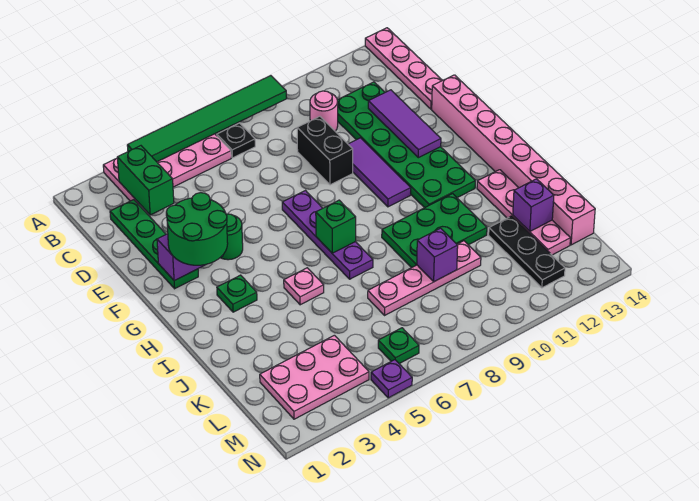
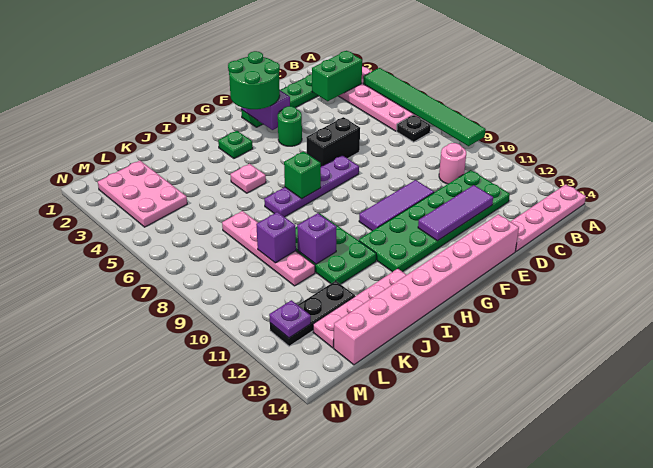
black 1x2 brick [297,116,353,185] -> black 1x2 brick moved to [306,117,360,167]
purple 1x1 brick [513,179,554,231] -> purple 1x1 brick moved to [297,213,337,264]
green 1x1 plate [378,328,419,364] -> none
purple 1x1 plate [371,360,412,398] -> purple 1x1 plate moved to [269,300,311,338]

